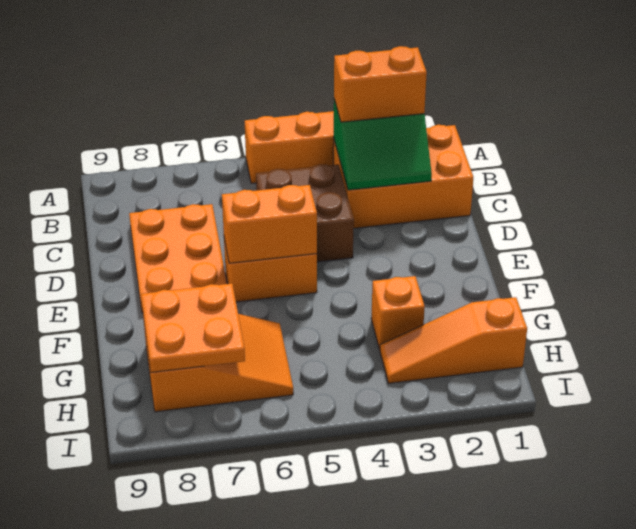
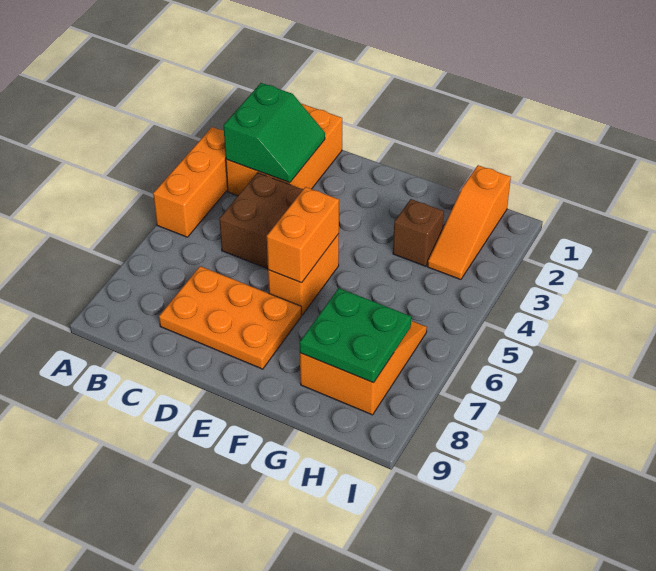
orange 1x2 brick [334,46,427,122] -> none
orange 1x1 brick [371,276,425,350] -> brown 1x1 brick [393,199,444,266]
orange 2x2 plate [141,283,245,372] -> green 2x2 plate [300,288,411,383]

